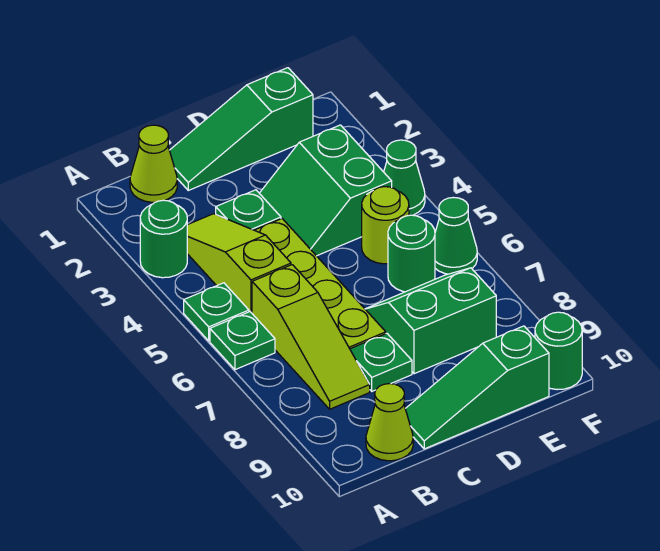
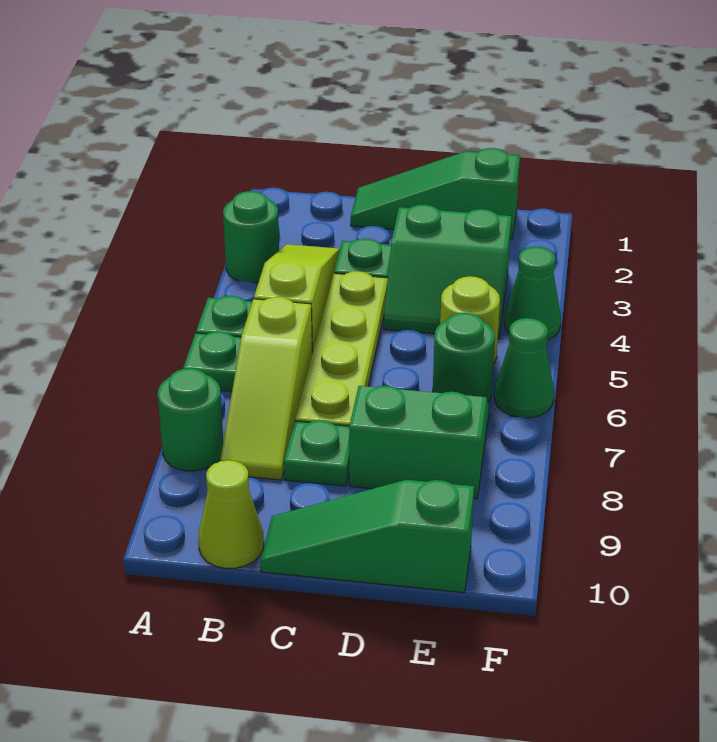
lime 1x1 cone [130,125,177,202] -> none
green 2x2 slope [259,125,392,256] -> green 2x2 slope turned to [384,205,512,339]
green 1x1 round brick [535,312,582,390] -> green 1x1 round brick moved to [158,368,223,471]

